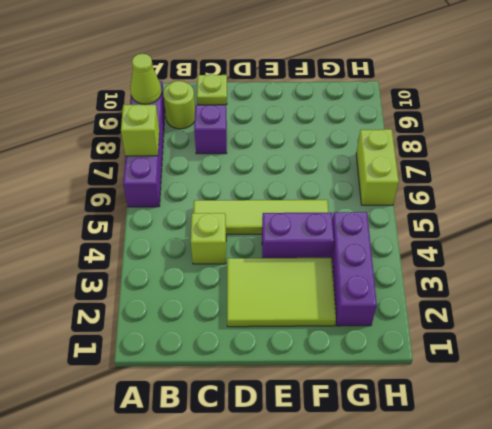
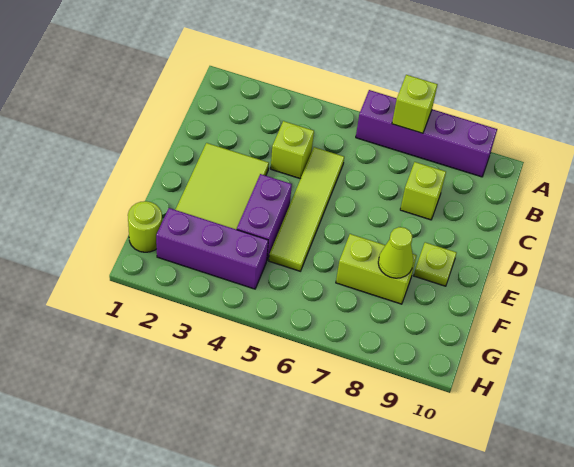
lime 1x1 cone [130,54,162,104] -> lime 1x1 cone moved to [378,227,414,278]
lime 1x1 round brick [163,81,195,129] -> lime 1x1 round brick moved to [128,201,162,252]
purple 1x1 brick [194,105,227,154] -> lime 1x1 brick [400,162,446,220]
lime 1x1 plate [197,75,227,105] -> lime 1x1 plate moved to [414,242,456,286]
lime 1x2 brick [356,129,399,205] -> lime 1x2 brick moved to [336,234,417,304]

